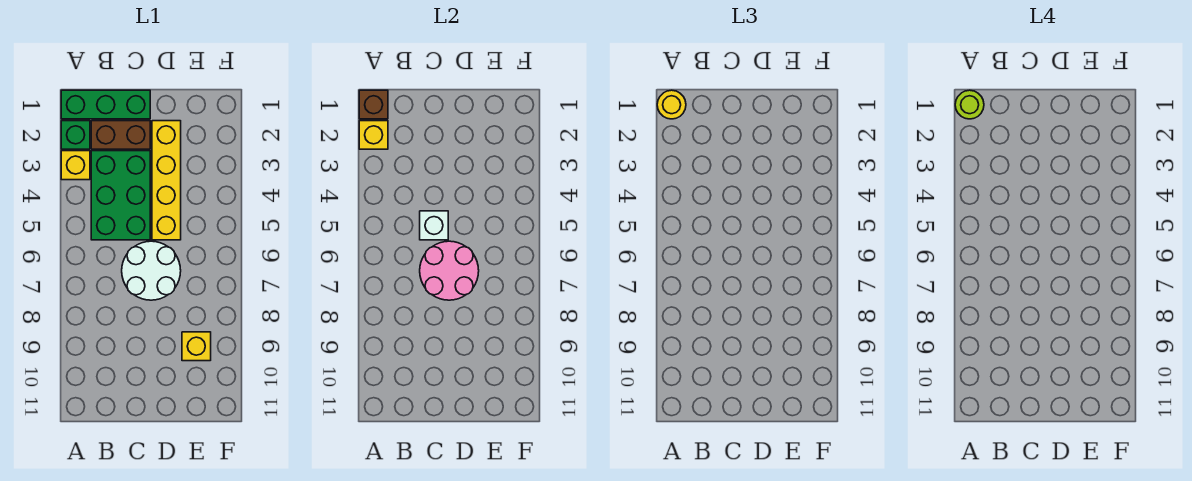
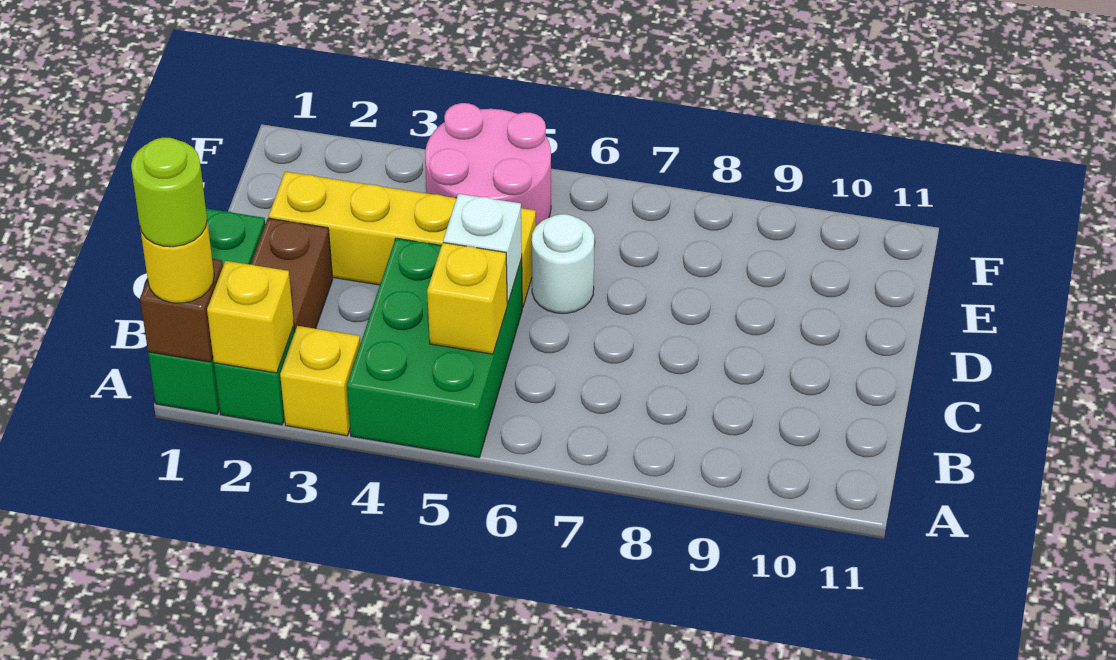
green 2x3 brick [91,151,150,240] -> green 2x3 brick turned to [347,238,522,458]
white 2x2 round brick [122,241,181,300] -> white 1x1 round brick [532,214,594,313]
pink 2x2 round brick [420,241,479,300] -> pink 2x2 round brick moved to [425,103,551,226]
yellow 1x1 brick [182,332,211,361] -> yellow 1x1 brick moved to [427,243,507,354]

